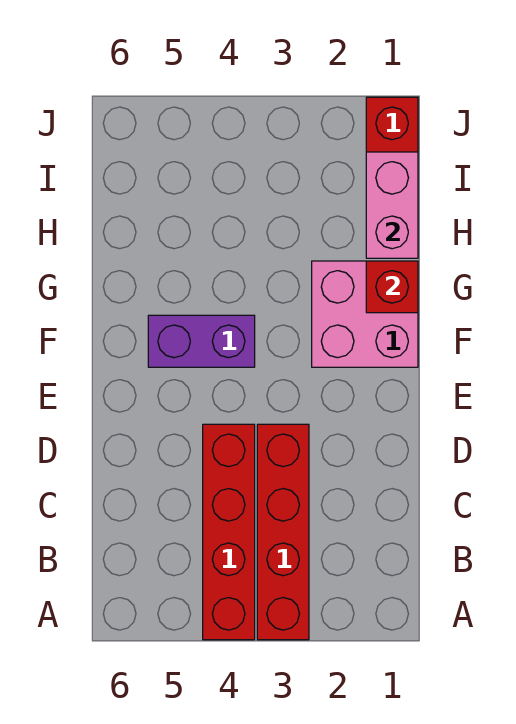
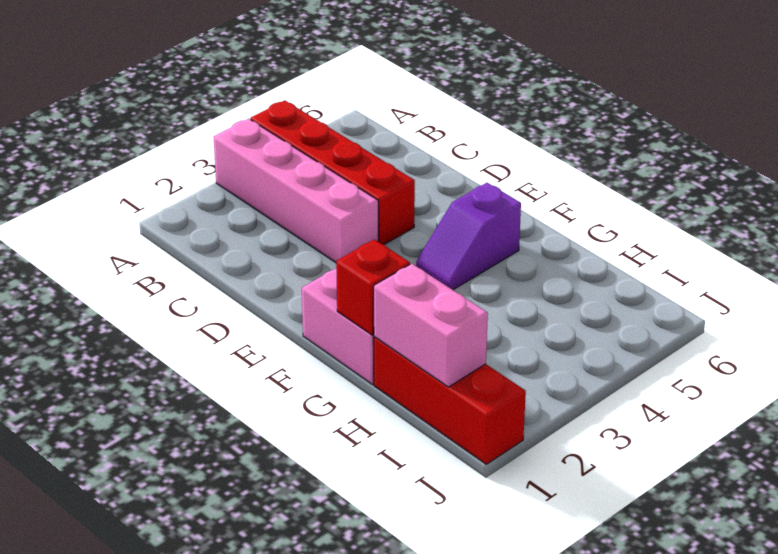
red 1x4 brick [257,424,309,640] -> pink 1x4 brick [214,119,378,263]
purple 1x2 brick [148,315,255,367] -> purple 1x2 slope [416,183,521,290]

